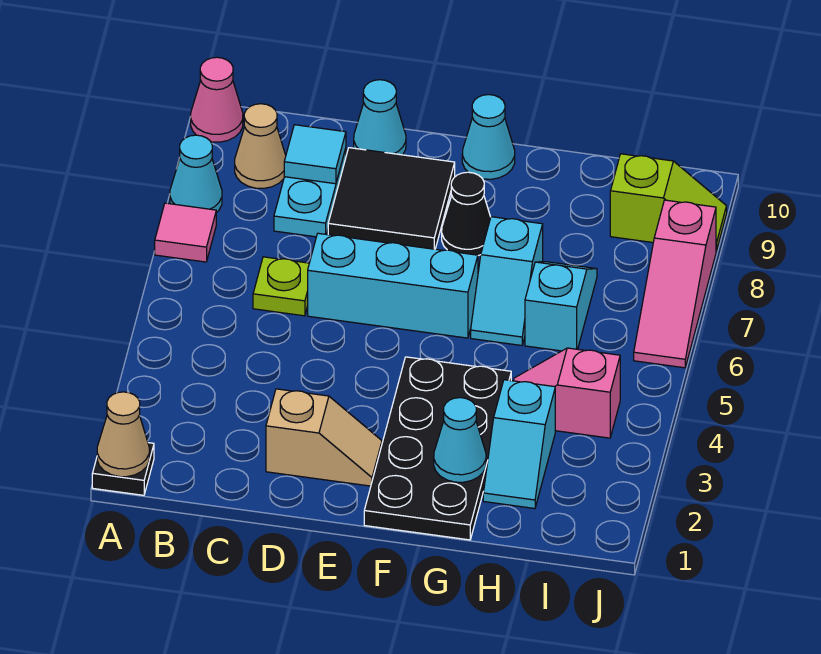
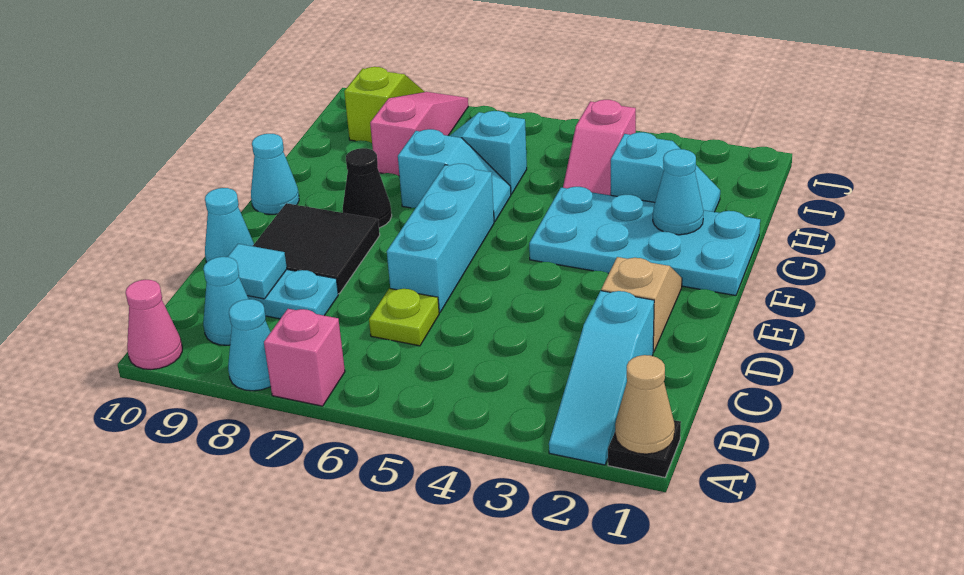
none -> cyan 1x3 slope [549,291,654,465]
pink 1x1 tile [155,203,216,262] -> pink 1x1 brick [264,309,345,406]
tan 1x1 cone [235,104,286,188] -> cyan 1x1 cone [203,257,248,345]
black 2x4 plate [364,357,511,540] -> cyan 2x4 plate [529,187,760,296]
pink 1x3 slope [634,200,716,368] -> pink 1x3 slope turned to [370,92,468,176]

